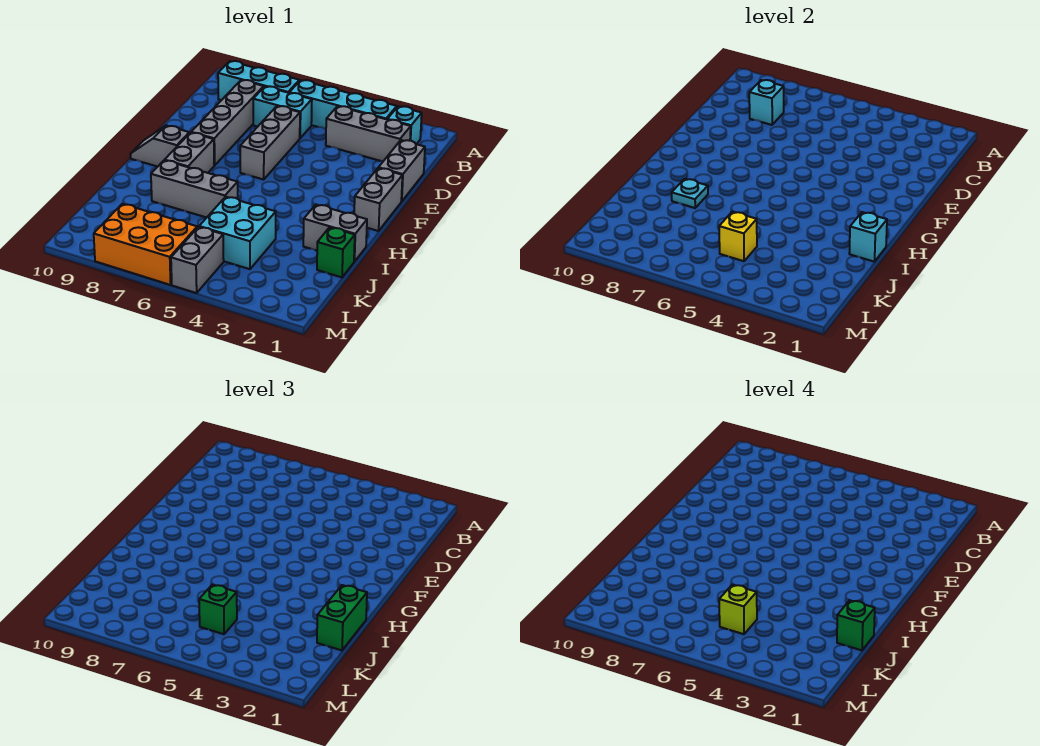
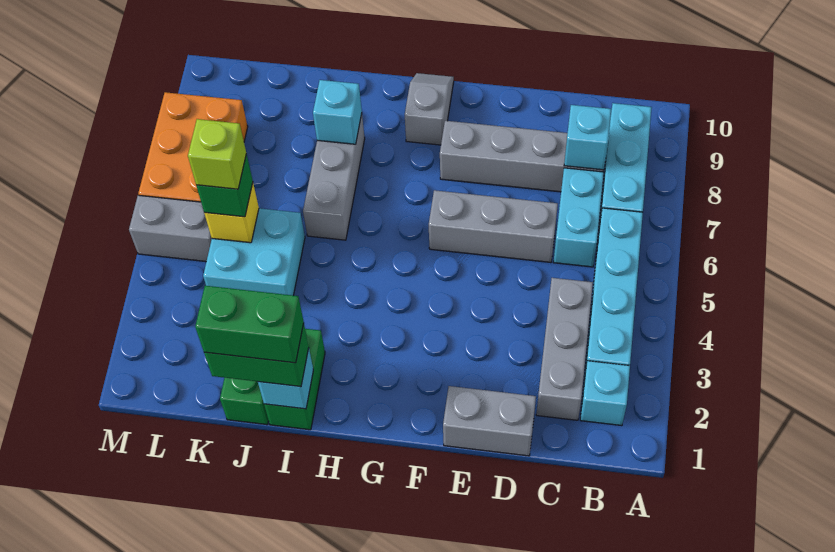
grey 1x2 brick [354,168,402,231] -> none
grey 1x2 brick [165,133,214,173] -> none
grey 1x2 brick [303,205,367,262] -> green 1x2 brick [264,329,325,430]
cyan 1x1 plate [672,179,708,208] -> cyan 1x1 brick [313,80,362,144]
green 1x1 brick [837,600,875,650] -> green 1x2 brick [195,286,304,363]

